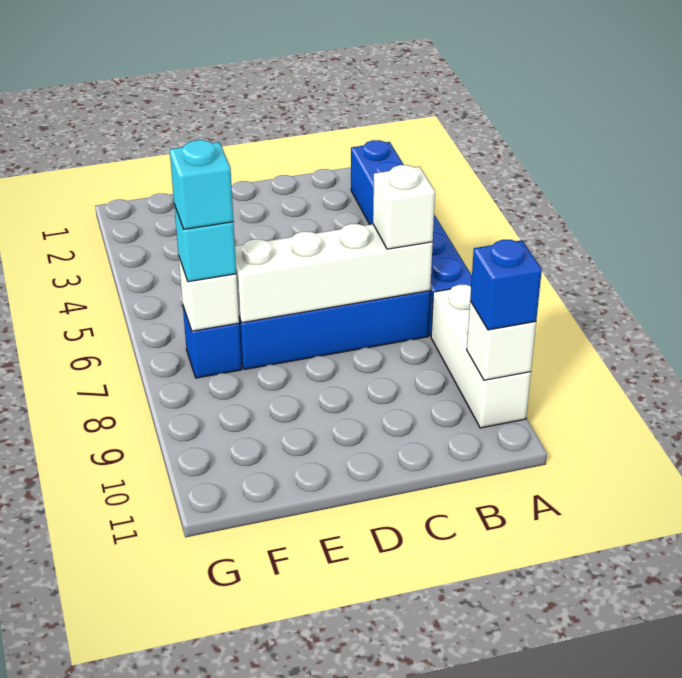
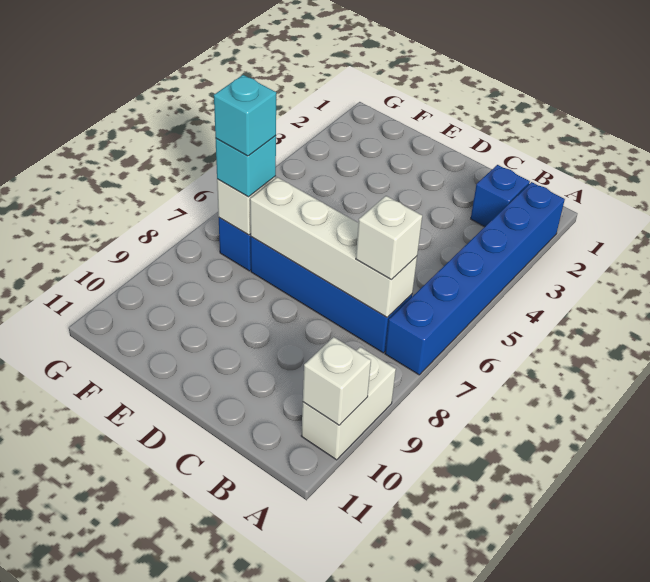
white 1x3 brick [431,285,531,428] -> white 1x2 brick [301,347,396,460]
blue 1x1 brick [470,240,542,330] -> blue 1x1 brick moved to [471,165,530,227]

